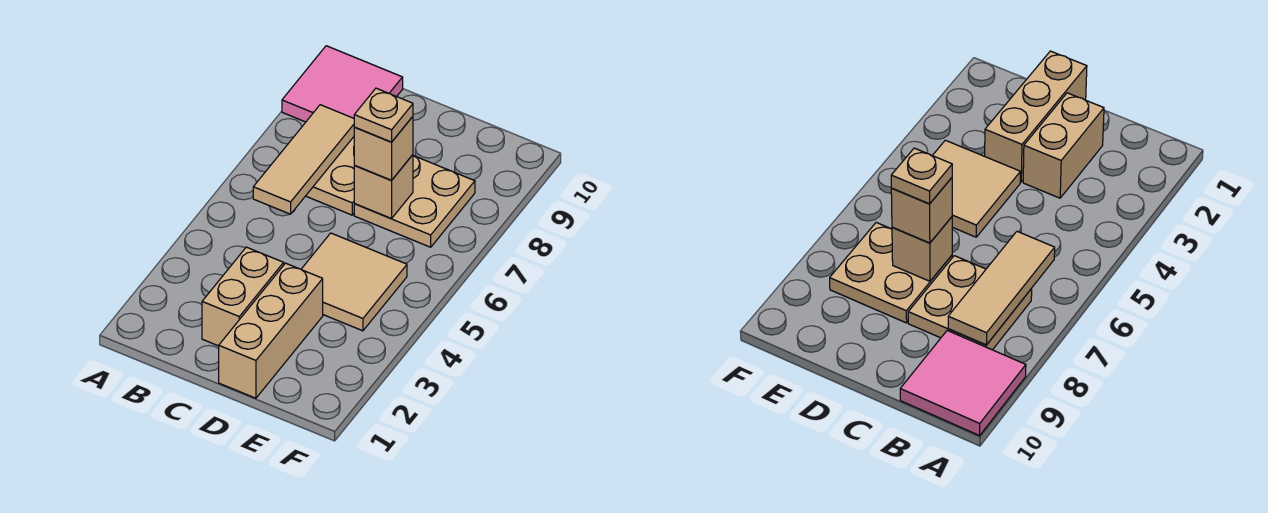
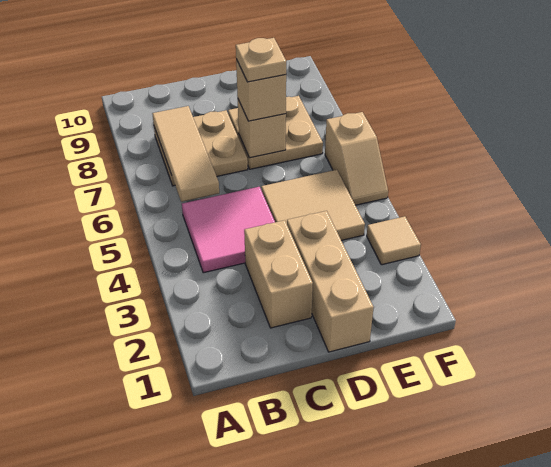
pink 2x2 tile [282,46,403,122] -> pink 2x2 tile moved to [182,187,275,273]
none -> tan 1x1 tile [367,216,421,265]
none -> tan 1x2 slope [325,112,388,205]

